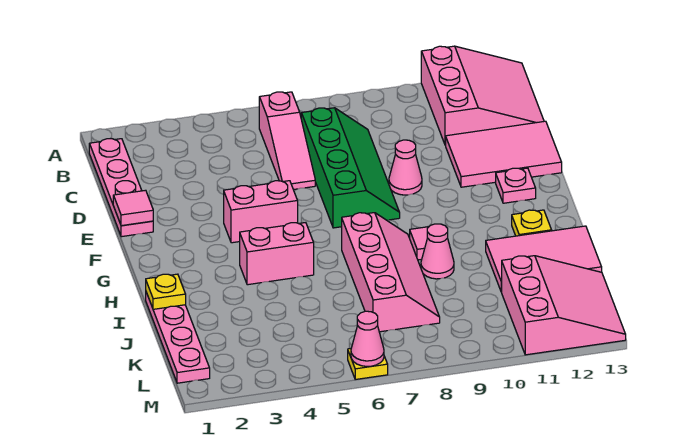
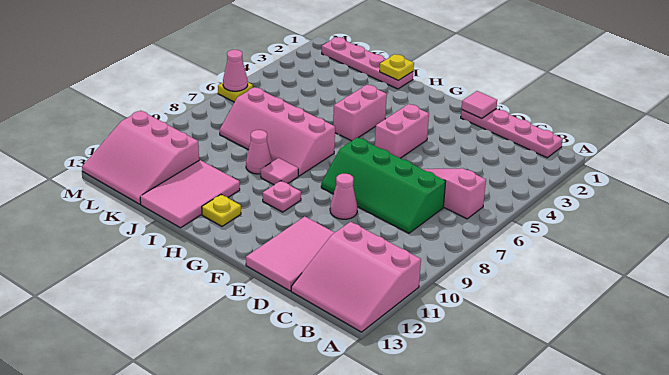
pink 1x1 plate [496,168,536,203] -> pink 1x1 plate moved to [263,181,301,212]

